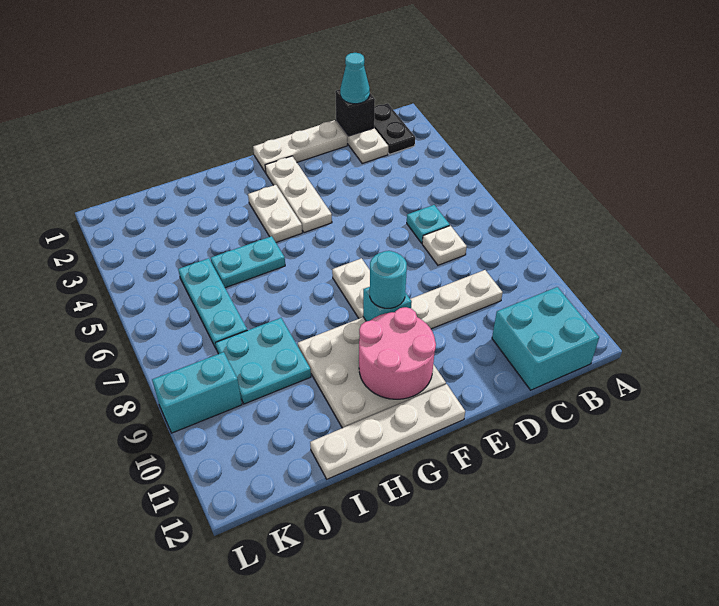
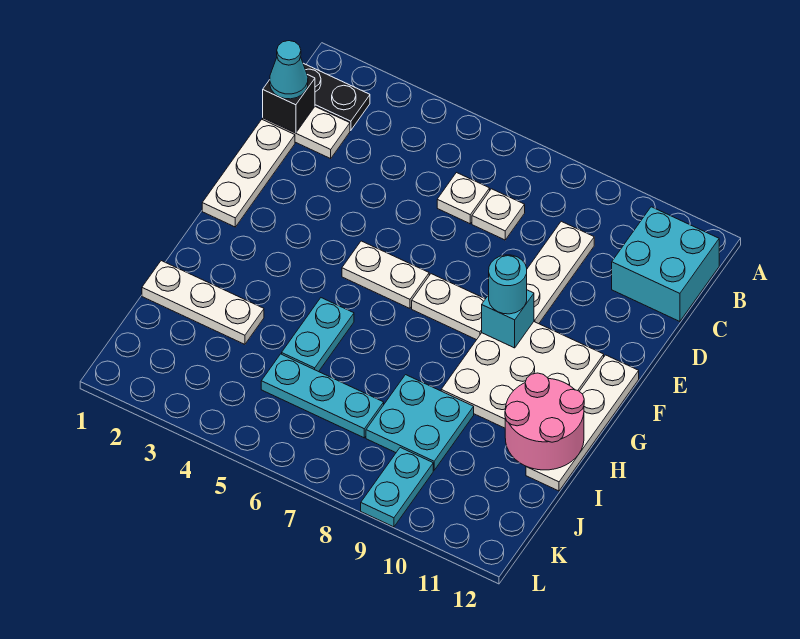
cyan 1x1 plate [407,205,450,243] -> white 1x1 plate [437,173,490,224]
white 1x3 plate [265,156,332,233] -> white 1x3 plate moved to [142,261,264,344]
pink 2x2 round brick [359,307,436,399] -> pink 2x2 round brick moved to [505,373,584,470]
white 1x2 plate [248,185,302,242] -> white 1x2 plate moved to [342,241,429,308]
cyan 1x2 brick [152,352,242,433] -> cyan 1x2 plate [361,447,433,527]

